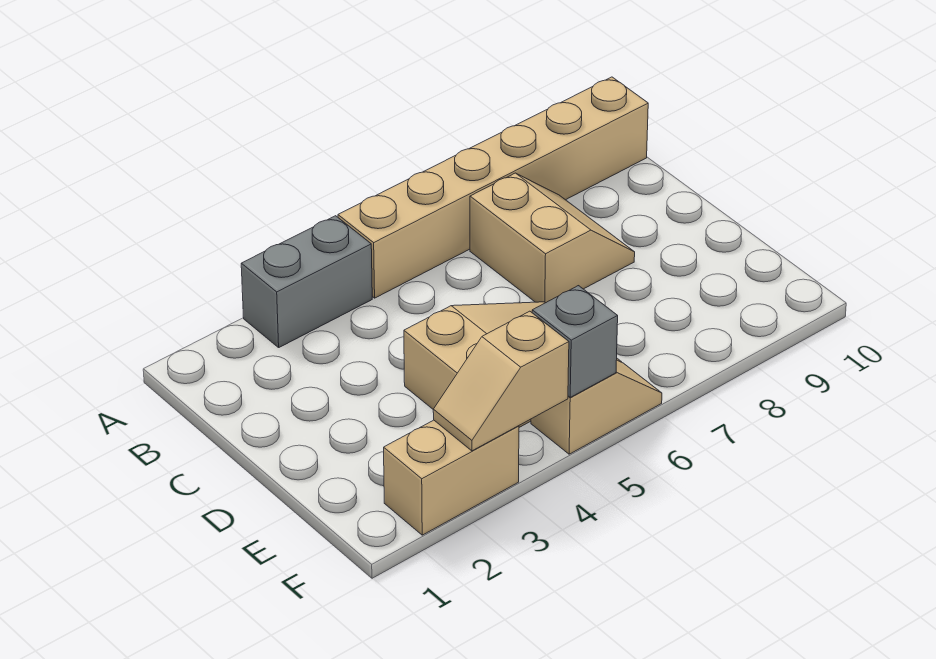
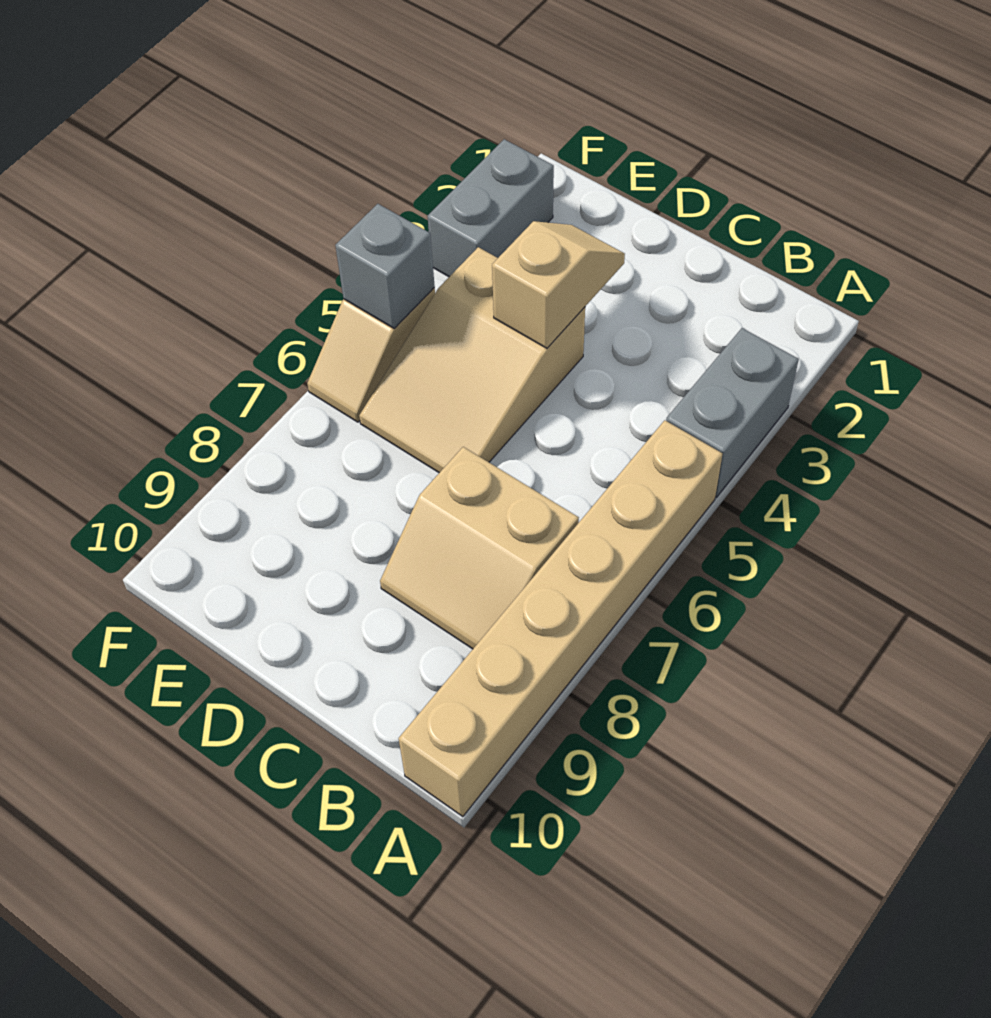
tan 1x2 brick [384,420,519,535] -> grey 1x2 brick [428,139,554,277]
tan 1x2 slope [433,311,569,451] -> tan 1x2 slope moved to [492,221,625,348]

